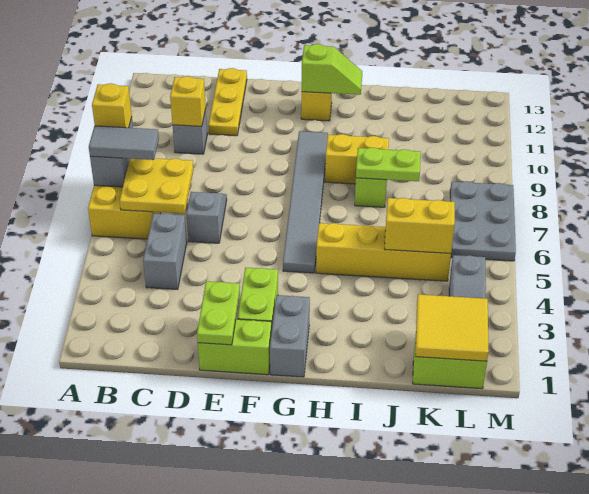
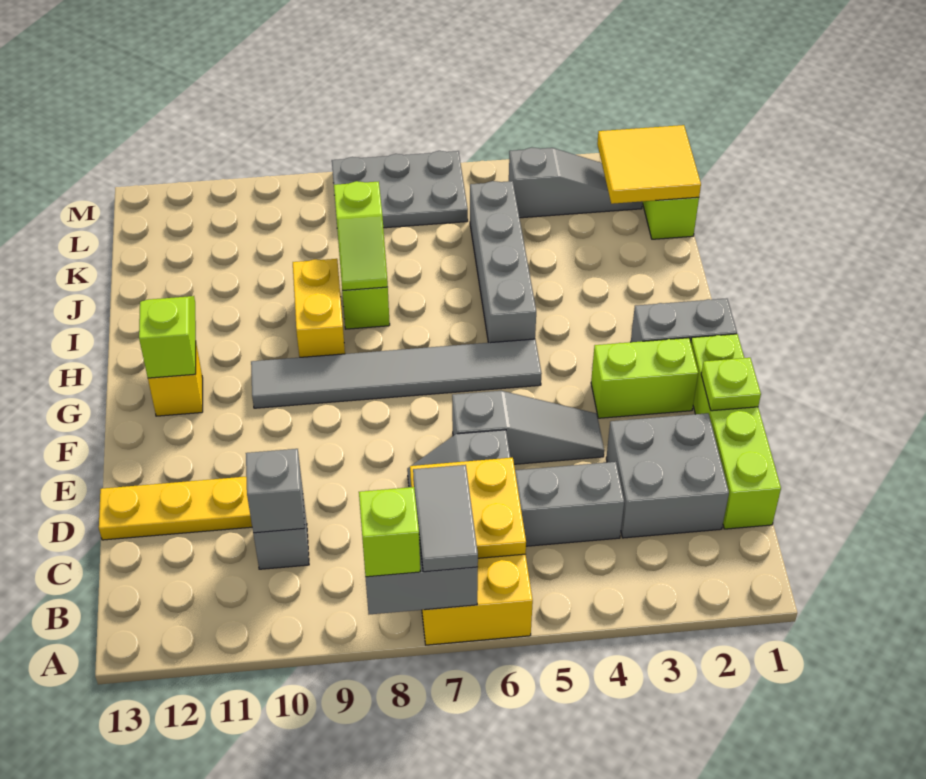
yellow 1x1 brick [92,83,132,128] -> lime 1x1 brick [359,487,420,577]
none -> grey 2x2 brick [606,413,729,538]
yellow 1x1 brick [170,76,206,126] -> grey 1x1 brick [246,449,305,533]
lime 1x2 brick [198,319,272,375] -> lime 1x4 brick [691,334,781,529]
lime 1x2 plate [197,281,240,345] -> lime 1x1 plate [701,358,761,411]
none -> grey 1x3 slope [452,391,604,464]
yellow 1x4 brick [316,223,451,281] -> grey 1x4 brick [470,181,536,343]
lime 1x2 plate [356,148,421,181] -> lime 1x2 slope [334,181,388,291]
yellow 1x2 brick [384,198,455,253] -> none

